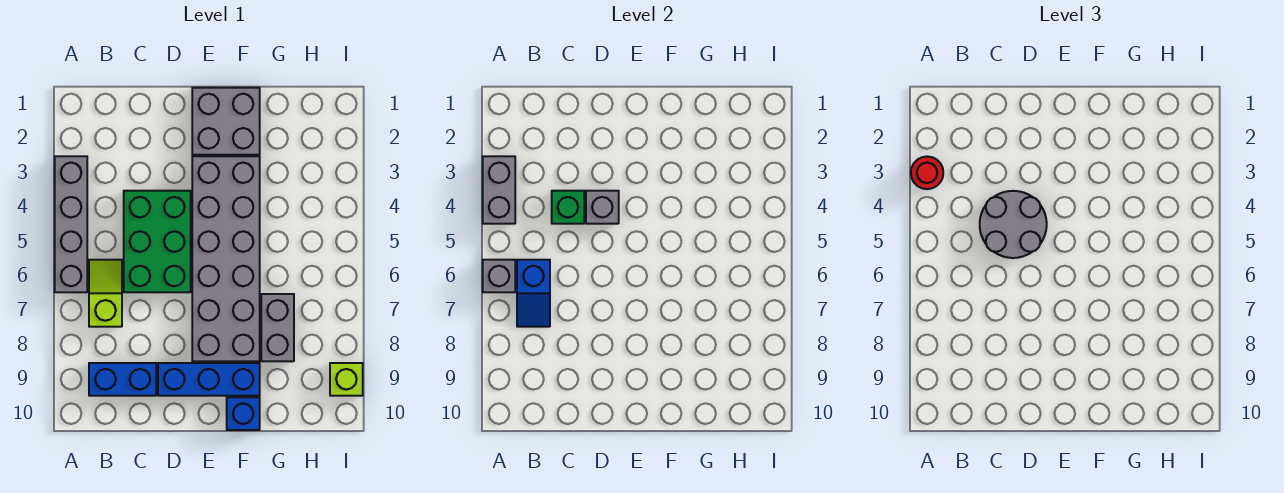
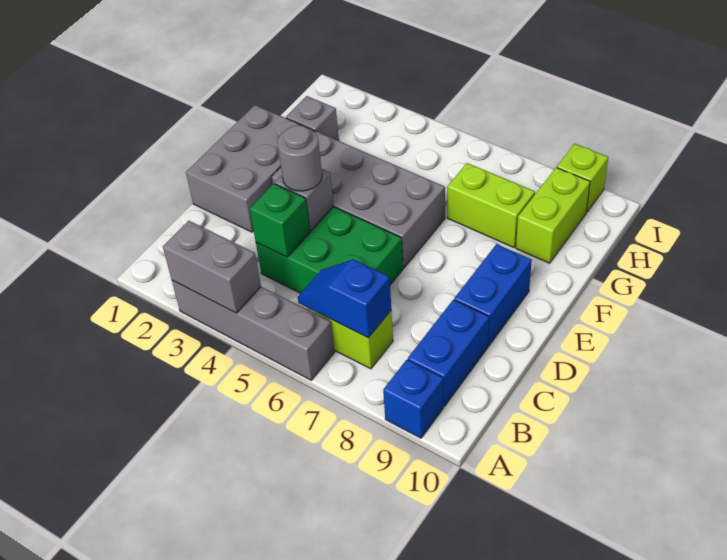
red 1x1 round brick [911,156,943,189] -> none
grey 1x1 brick [483,260,515,292] -> grey 1x1 brick moved to [286,96,339,141]
blue 1x2 slope [517,260,550,327] -> blue 1x2 slope turned to [298,259,391,338]
grey 2x2 round brick [980,191,1047,258] -> grey 1x1 round brick [277,125,322,191]
blue 1x3 brick [158,363,260,396] -> blue 1x2 brick [454,244,532,346]
grey 2x2 brick [192,88,260,155] -> grey 2x3 brick [186,105,314,232]
grey 2x6 brick [192,156,260,361] -> grey 2x4 brick [272,131,445,268]
blue 1x1 brick [227,397,260,430] -> blue 1x1 brick moved to [383,360,443,438]
grey 1x2 brick [261,294,294,361] -> lime 1x2 brick [447,163,535,248]
none -> lime 1x2 brick [516,168,590,263]

